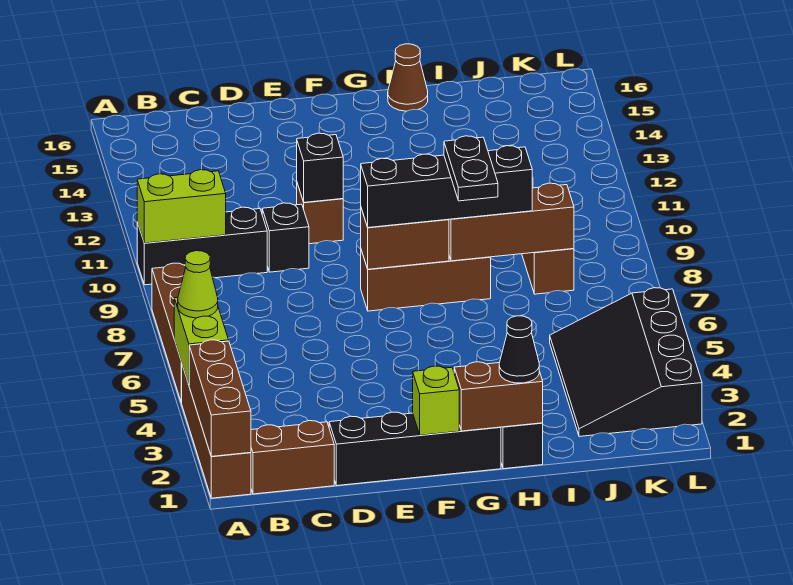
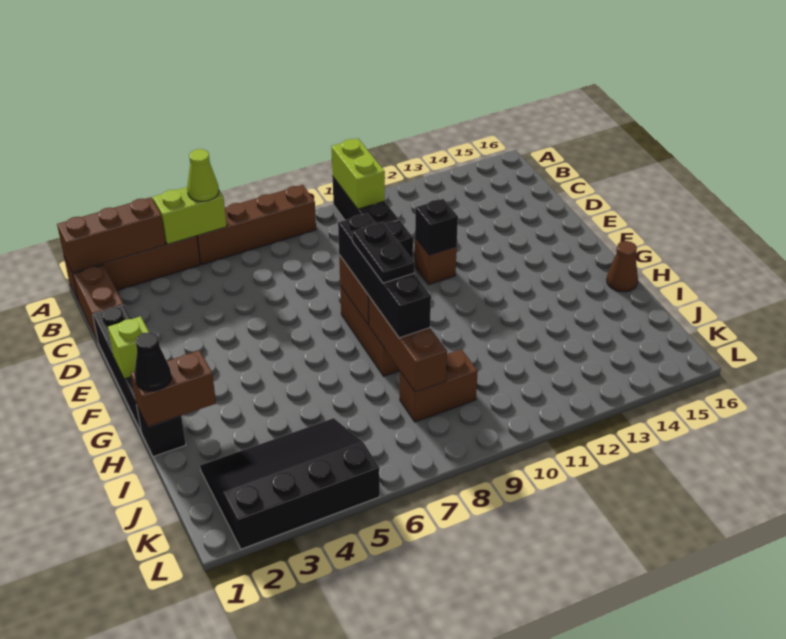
brown 1x2 brick [454,362,543,431] -> brown 1x2 brick turned to [131,350,216,427]
black 1x2 plate [444,136,498,201] -> black 1x2 plate turned to [352,222,414,283]

